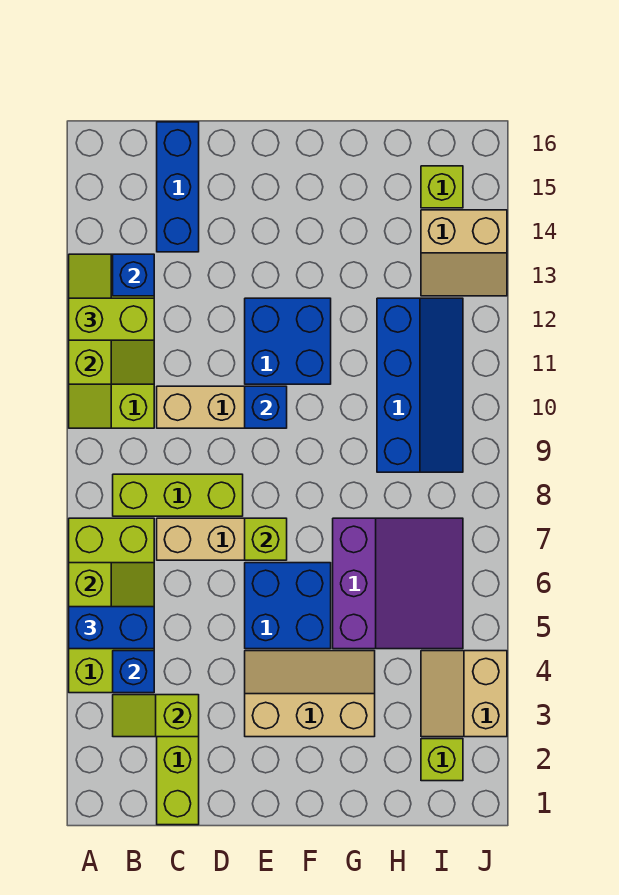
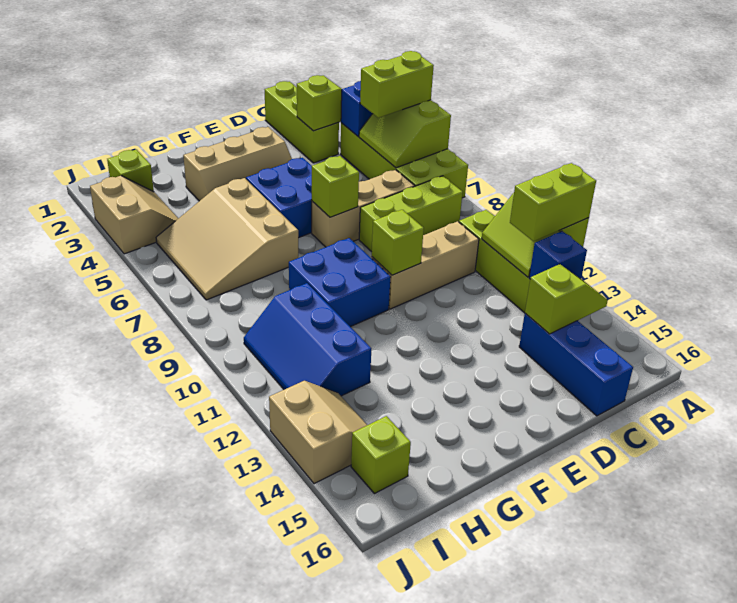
blue 1x2 brick [69,607,154,649] -> lime 1x2 brick [360,51,434,118]
none -> lime 1x2 slope [525,264,608,334]
blue 1x1 brick [245,386,287,428] -> lime 1x1 brick [372,210,424,275]
blue 2x2 brick [245,298,331,384] -> blue 2x2 brick moved to [289,238,391,327]
purple 3x3 slope [333,518,463,649] -> tan 3x3 slope [156,178,298,300]
blue 2x4 slope [377,298,463,472] -> blue 2x3 slope [244,283,371,396]
tan 2x2 slope [421,210,507,296] -> tan 2x2 slope turned to [269,381,367,484]

